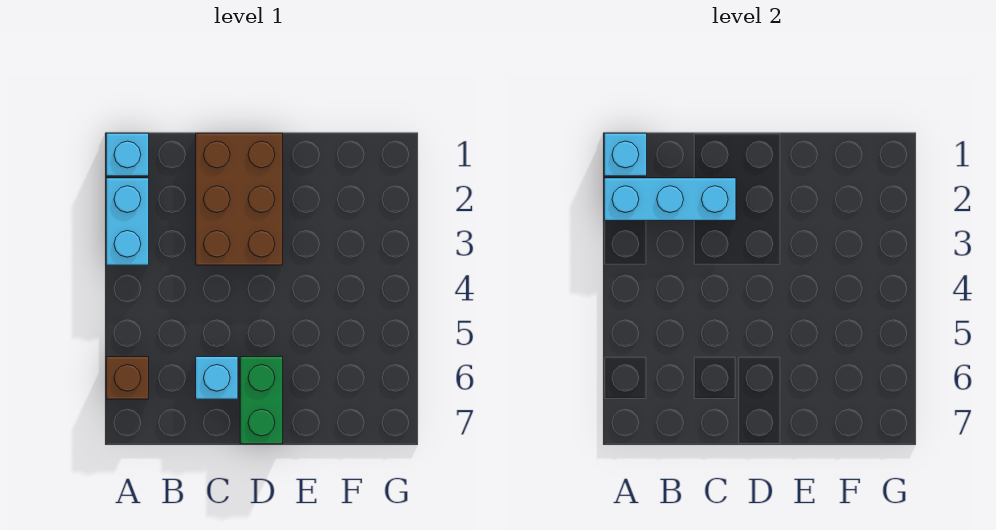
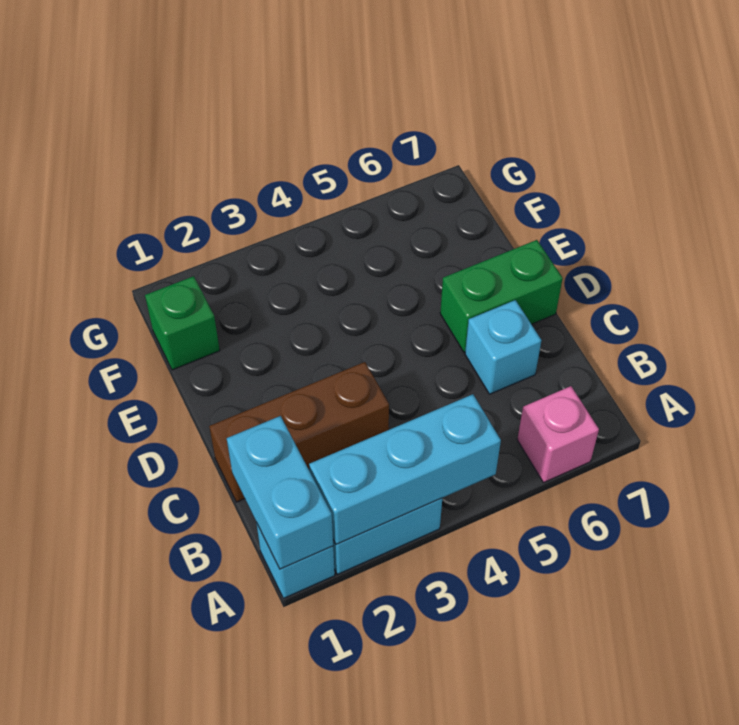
cyan 1x1 brick [604,133,647,176] -> cyan 1x2 brick [227,416,333,569]
cyan 1x3 brick [604,178,736,221] -> cyan 1x3 brick turned to [309,394,501,545]
brown 1x1 brick [106,357,149,399] -> pink 1x1 brick [517,386,599,482]
brown 2x3 brick [196,133,283,265] -> brown 1x3 brick [209,362,389,502]
none -> green 1x1 brick [145,276,220,370]

